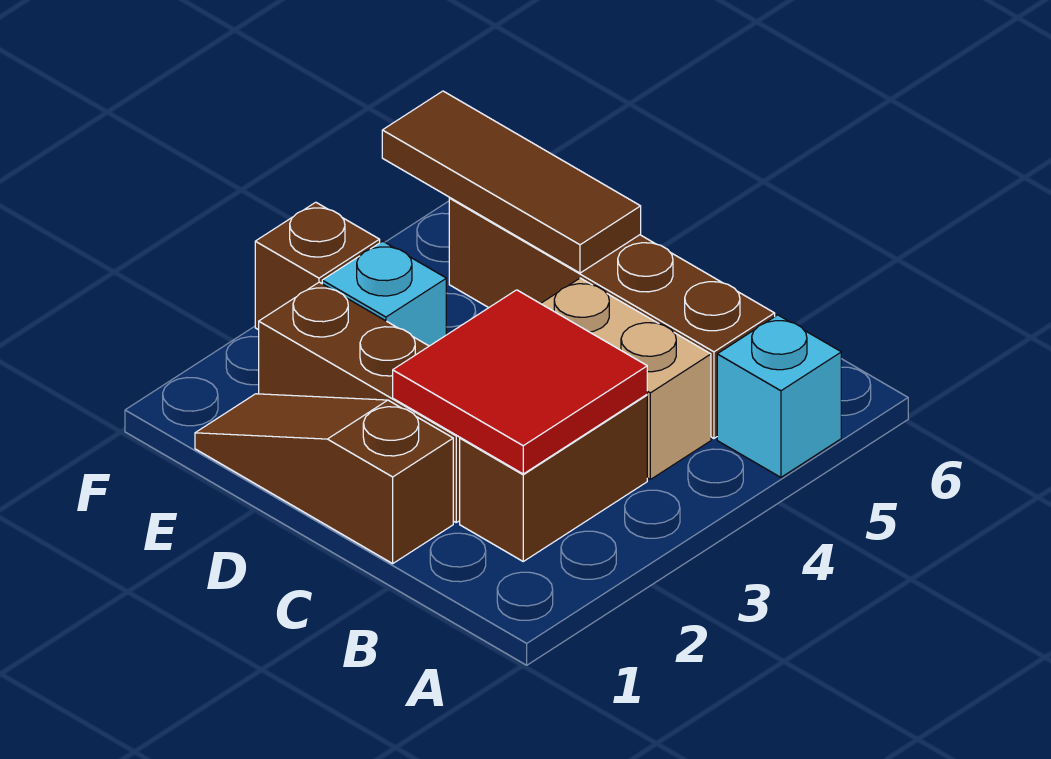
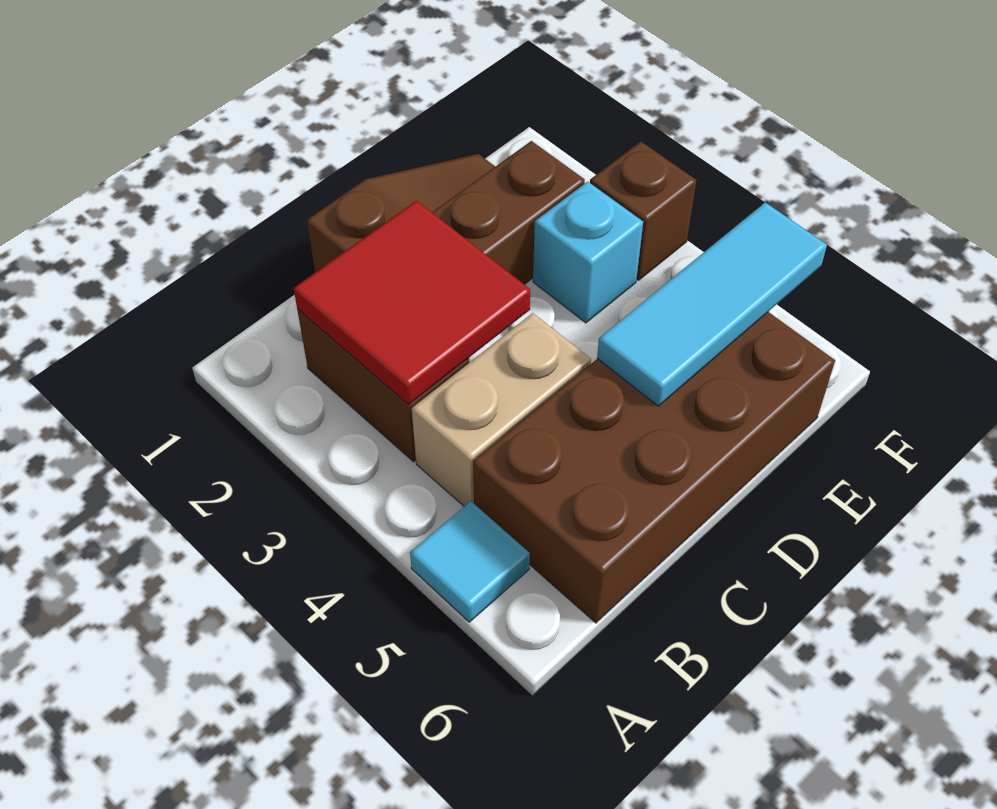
cyan 1x1 brick [717,315,841,477] -> cyan 1x1 tile [410,501,530,622]
brown 1x4 brick [449,198,775,438] -> brown 2x4 brick [473,312,835,623]
brown 1x3 tile [382,91,641,273] -> cyan 1x3 tile [597,202,827,406]

